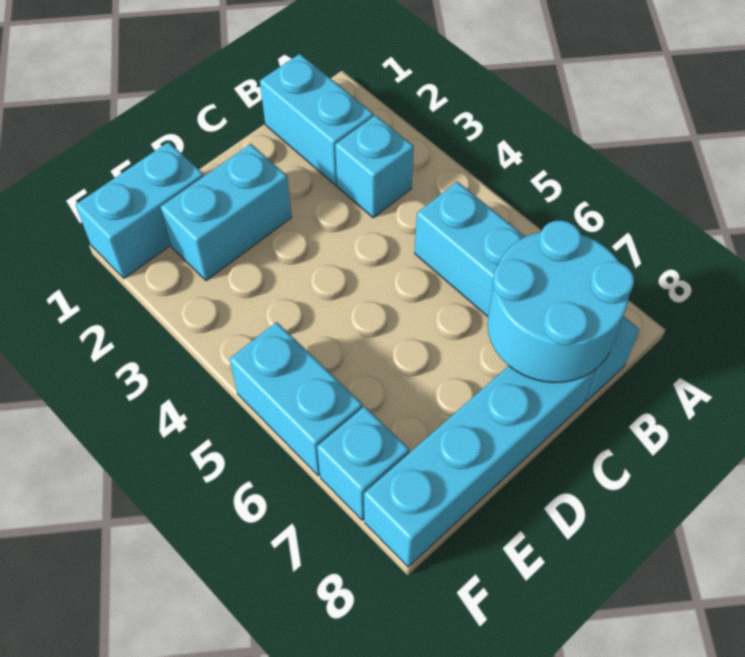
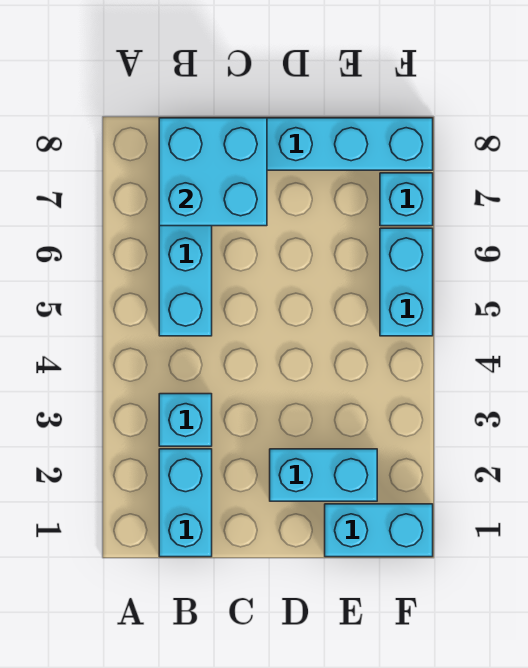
cyan 2x2 round brick [487,220,634,383] -> cyan 2x2 brick [159,118,267,226]

